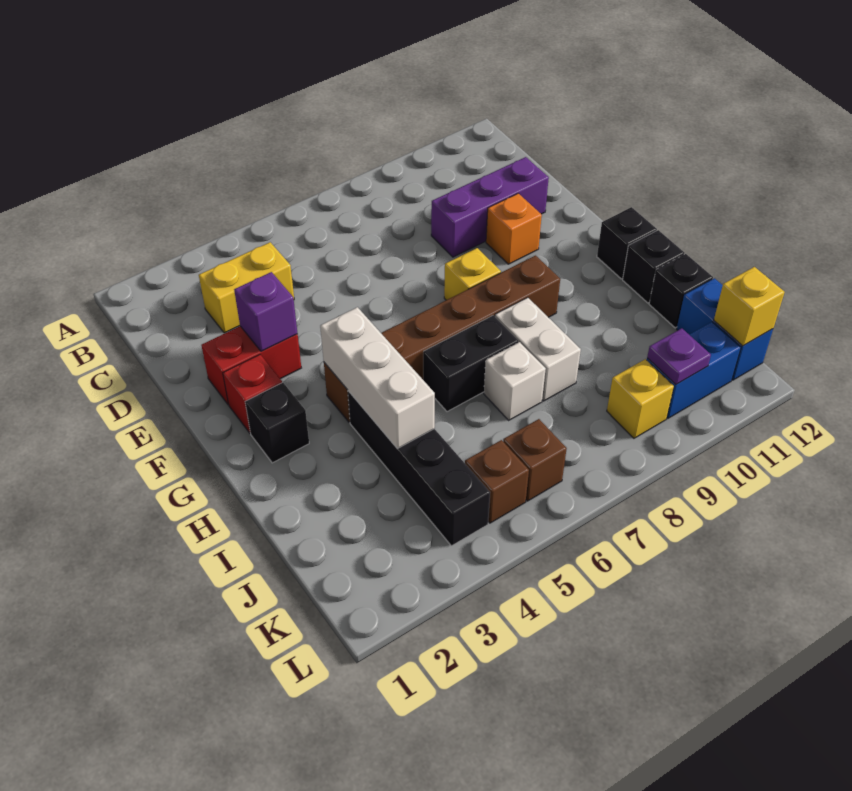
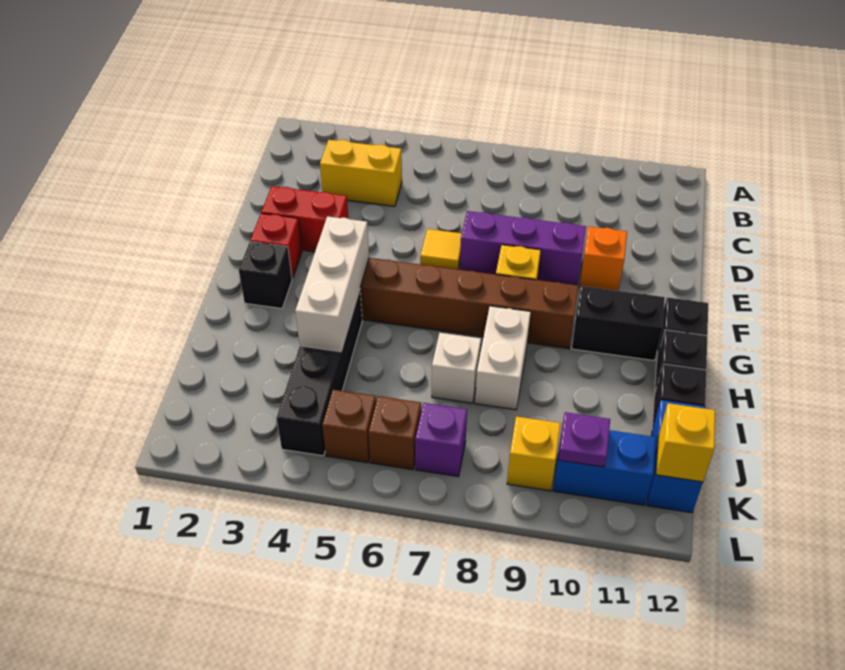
purple 1x3 brick [431,157,549,257] -> purple 1x3 brick moved to [460,211,586,285]
purple 1x1 brick [234,272,297,351] -> purple 1x1 brick moved to [415,403,467,477]
none -> yellow 1x1 tile [420,229,462,269]
black 1x2 brick [423,315,518,412] -> black 1x2 brick moved to [572,286,665,361]

